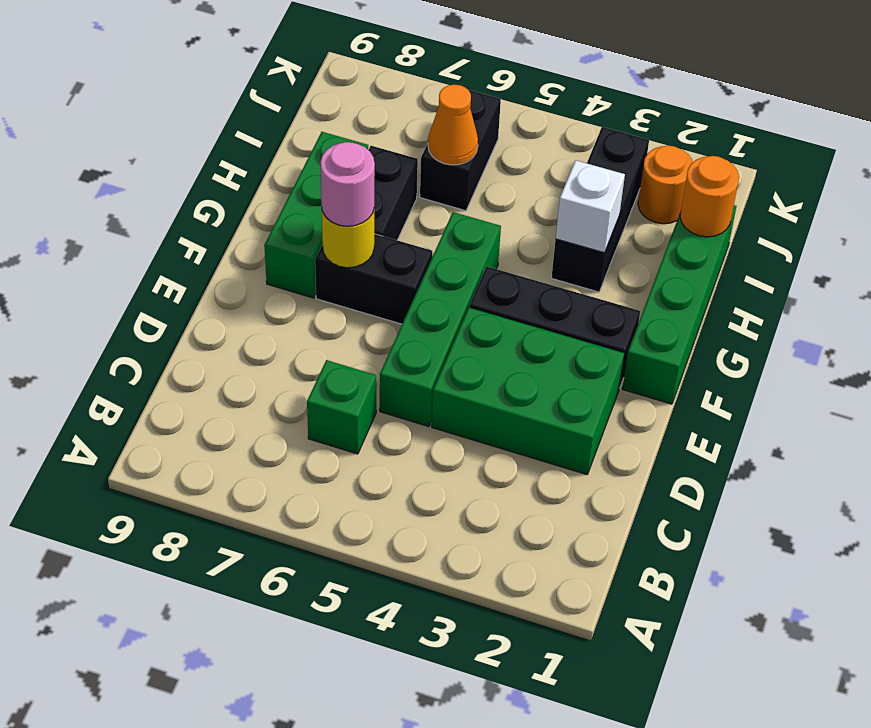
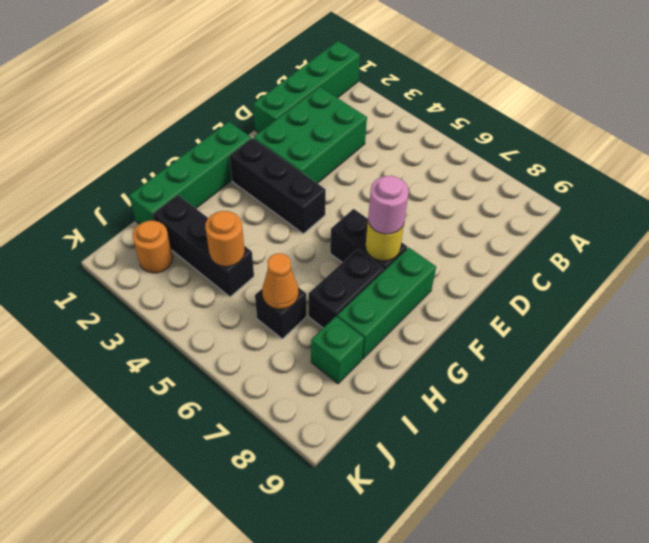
green 1x1 brick [307,360,376,454] -> green 1x1 brick moved to [311,316,364,384]
green 2x3 brick [432,307,625,474] -> green 2x3 brick turned to [254,87,367,183]
green 1x4 brick [380,212,501,427] -> green 1x4 brick moved to [253,41,360,133]
black 1x3 brick [551,127,649,292] -> black 1x3 brick turned to [153,195,254,297]
white 1x1 brick [556,160,625,253] -> none
orange 1x1 round brick [680,156,739,237] -> orange 1x1 round brick moved to [205,211,244,266]
black 1x2 brick [420,90,501,211] -> black 1x1 brick [255,287,306,339]

